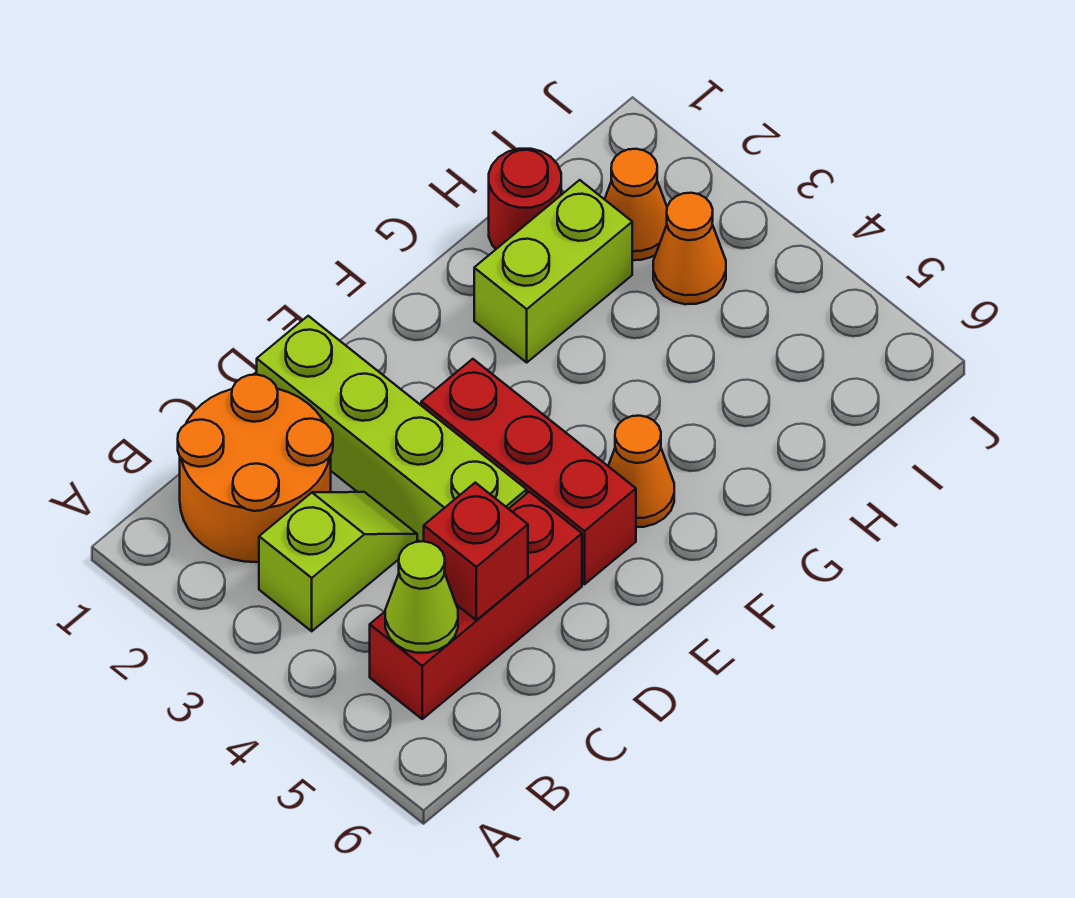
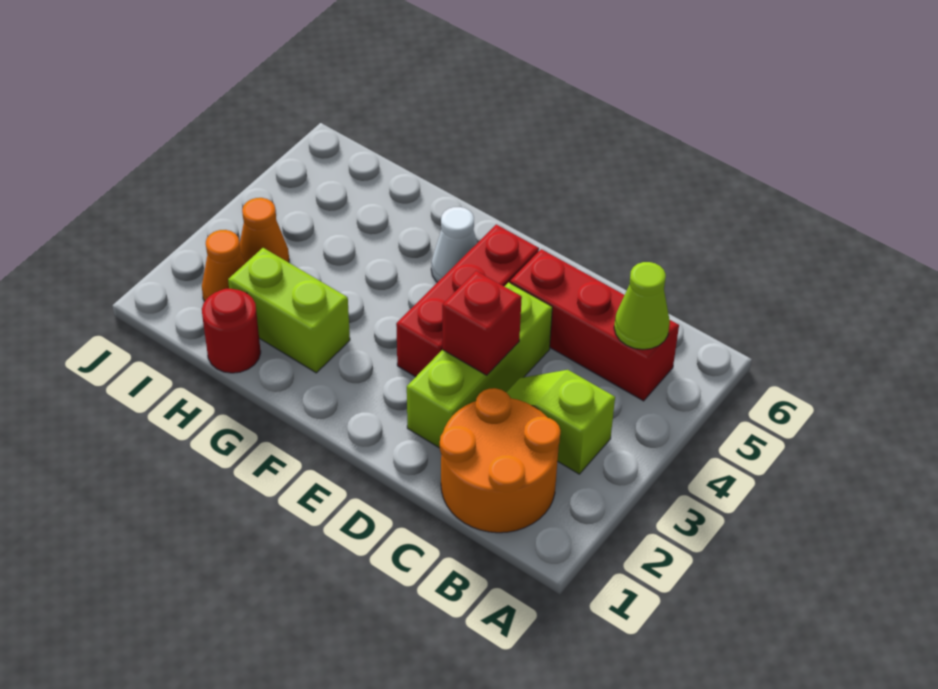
red 1x1 brick [424,483,528,620] -> red 1x1 brick moved to [442,271,522,375]
lime 1x4 brick [257,316,527,542] -> lime 1x3 brick [407,282,552,448]
orange 1x1 cone [608,416,674,527] -> white 1x1 cone [431,207,477,282]

